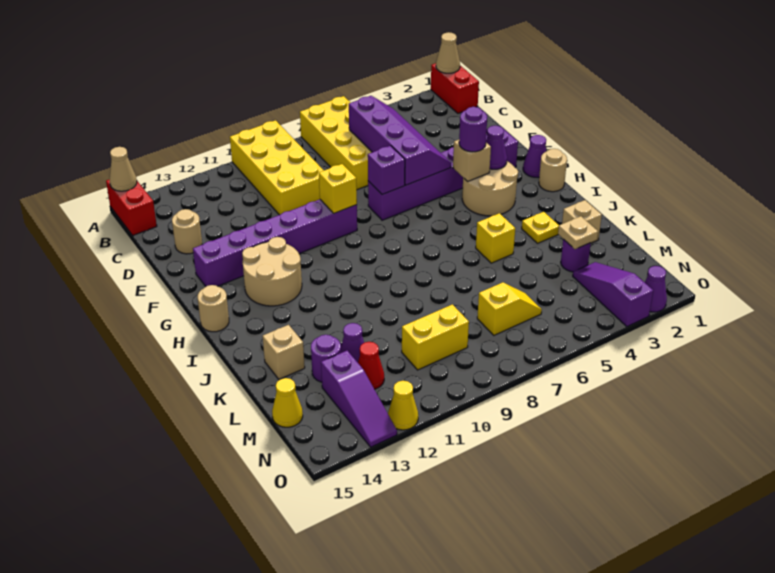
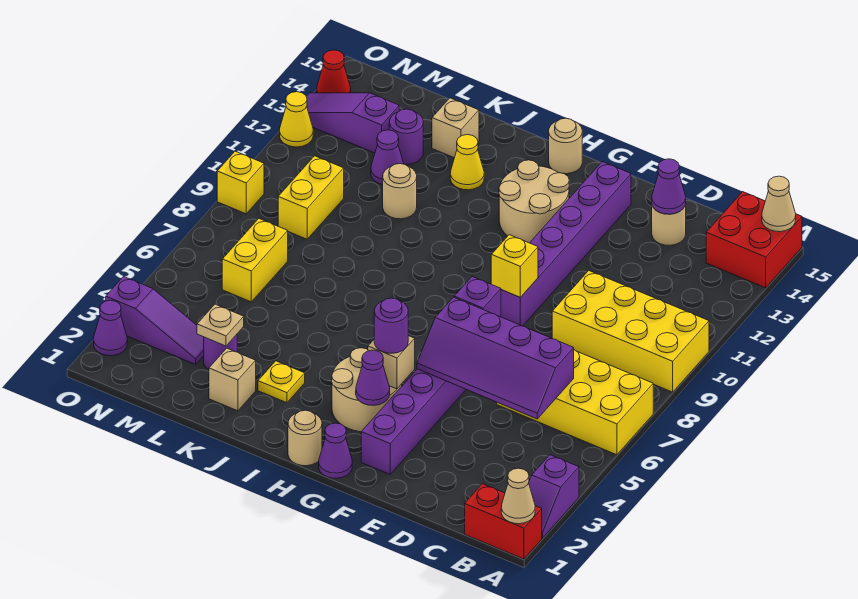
none -> purple 1x2 slope [529,455,579,538]
red 1x2 brick [106,179,157,235] -> red 2x2 brick [706,192,802,288]
none -> purple 1x1 cone [652,159,686,214]
yellow 1x1 brick [476,213,515,263] -> yellow 1x1 brick moved to [217,151,264,214]
none -> tan 1x1 round brick [383,164,417,219]
yellow 1x2 slope [477,282,542,335] -> yellow 1x2 brick [222,219,288,302]
red 1x1 cone [358,342,384,389] -> red 1x1 cone moved to [317,50,351,93]
yellow 1x1 cone [272,378,303,427] -> yellow 1x1 cone moved to [450,135,484,190]

